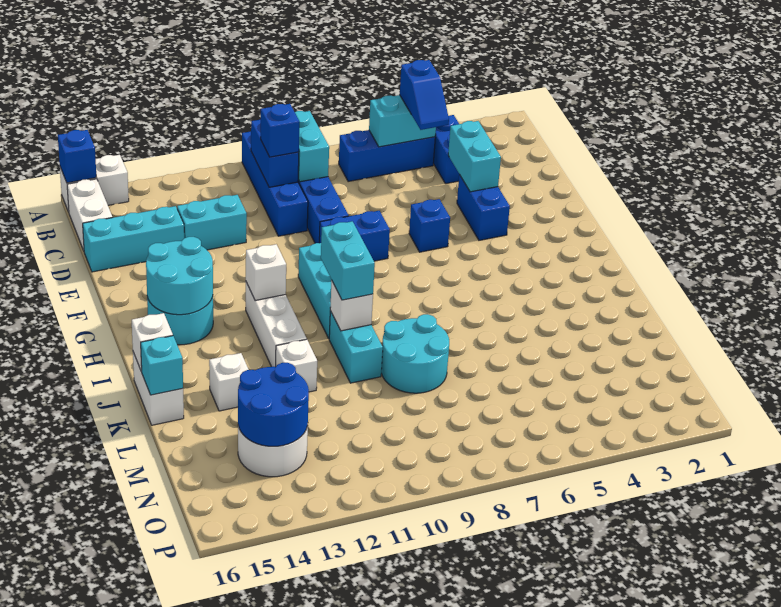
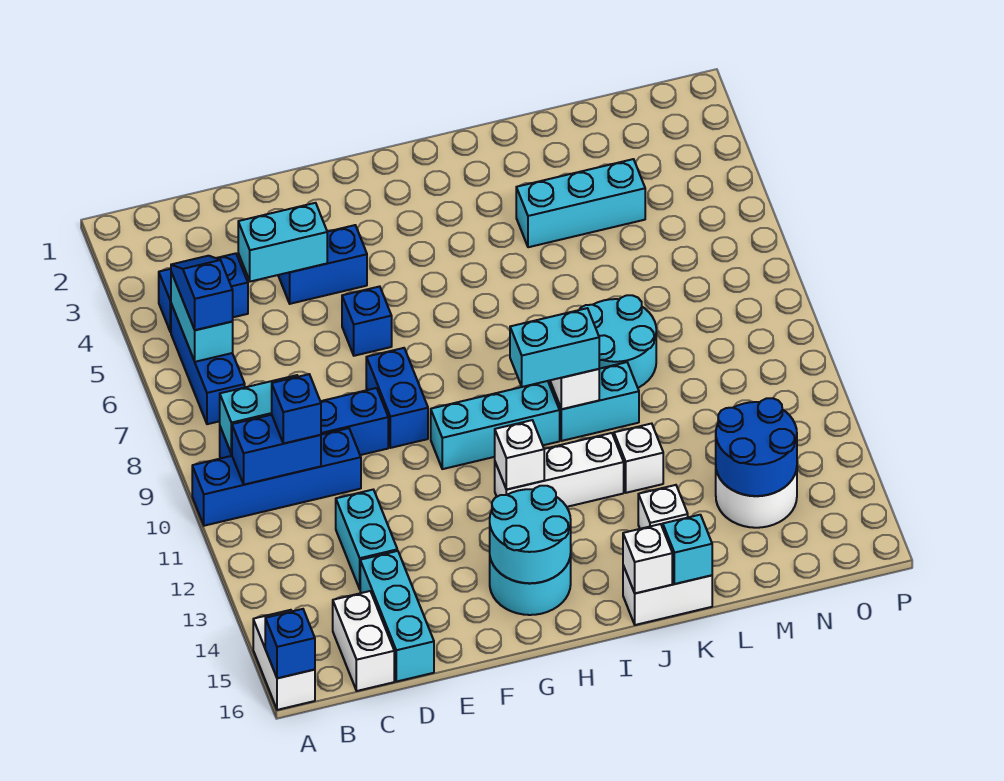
blue 1x2 slope [400,60,449,130] -> blue 1x2 slope turned to [171,256,233,330]
white 1x2 brick [67,179,113,251] -> white 1x2 brick turned to [333,591,394,691]
none -> cyan 1x3 brick [516,159,645,247]

